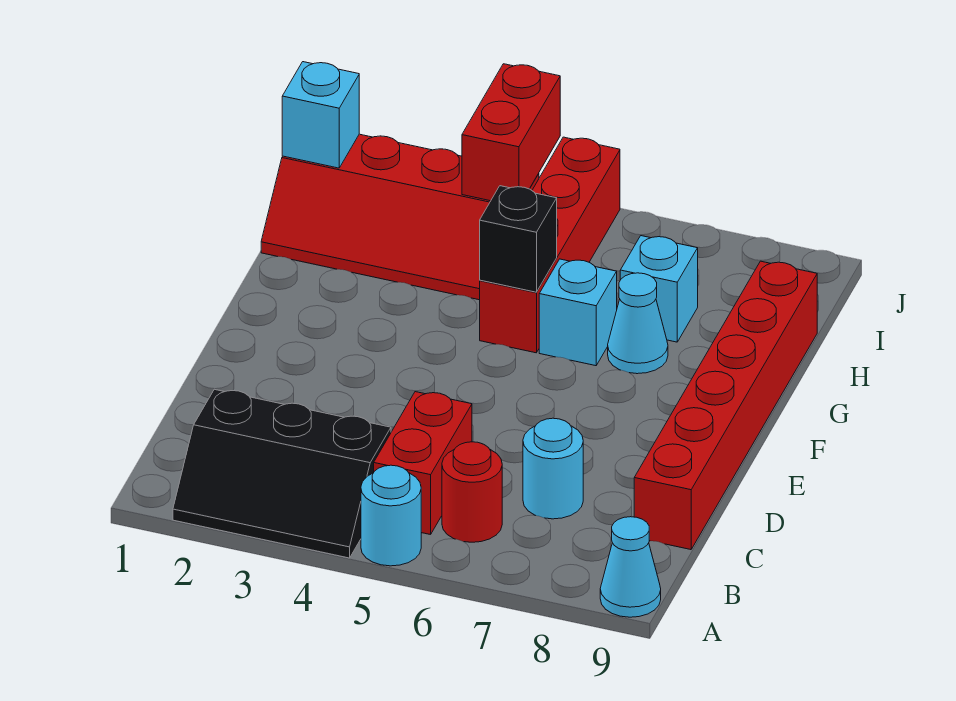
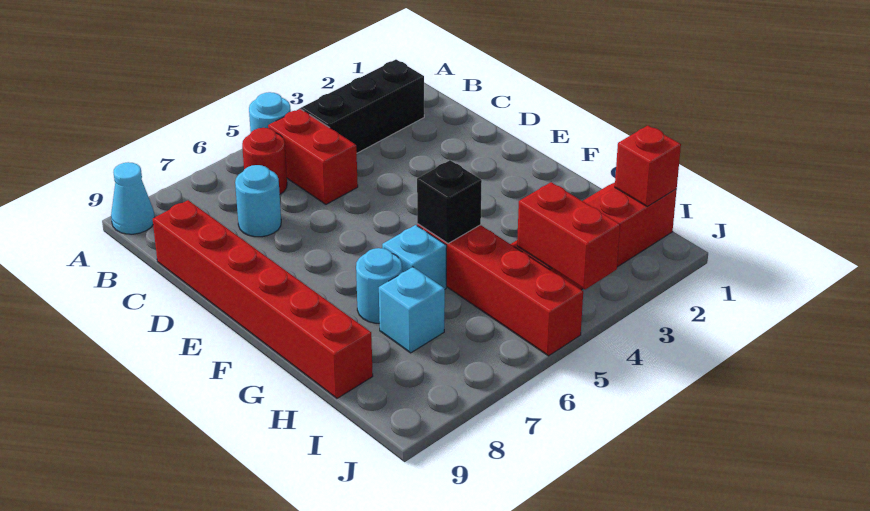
cyan 1x1 cone [608,273,668,374] -> cyan 1x1 round brick [356,248,402,323]
cyan 1x1 brick [282,62,359,168] -> red 1x1 brick [615,126,681,206]

